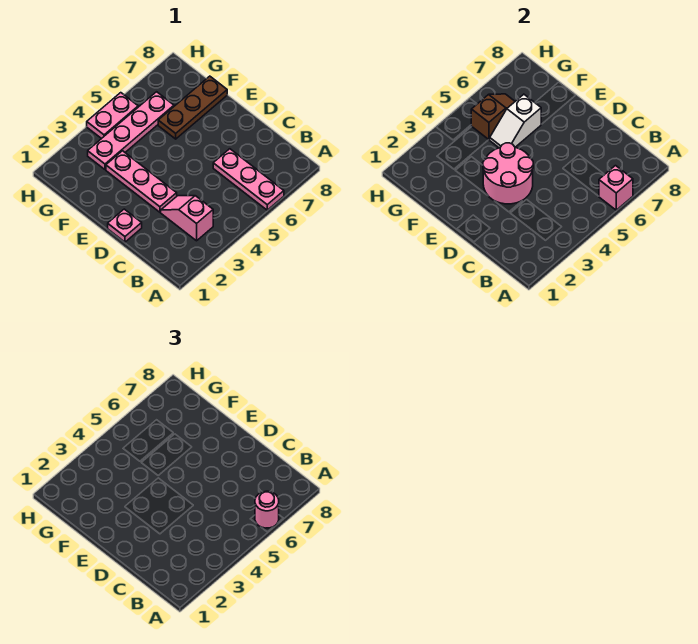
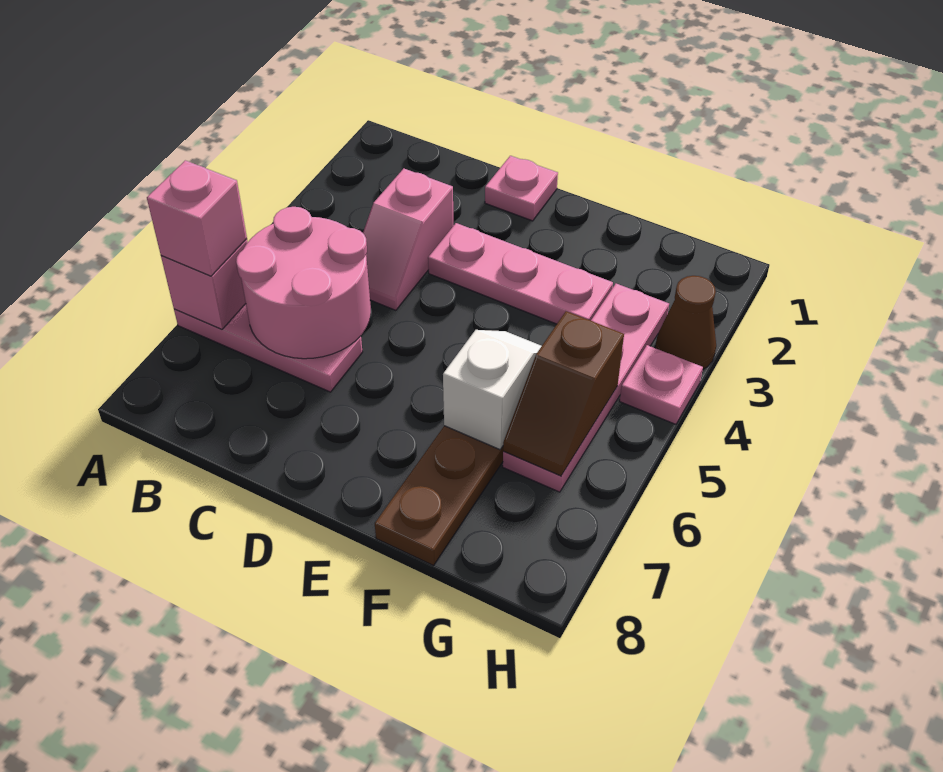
pink 1x1 round brick [255,491,279,528] -> pink 1x1 brick [147,160,247,276]
pink 1x2 slope [161,196,213,241] -> pink 1x2 slope turned to [363,169,454,310]
pink 2x2 round brick [483,143,533,204] -> pink 2x2 round brick moved to [236,207,371,359]
none -> brown 1x1 cone [655,276,716,369]
pink 1x2 plate [87,93,138,139] -> pink 1x1 plate [620,345,703,424]

